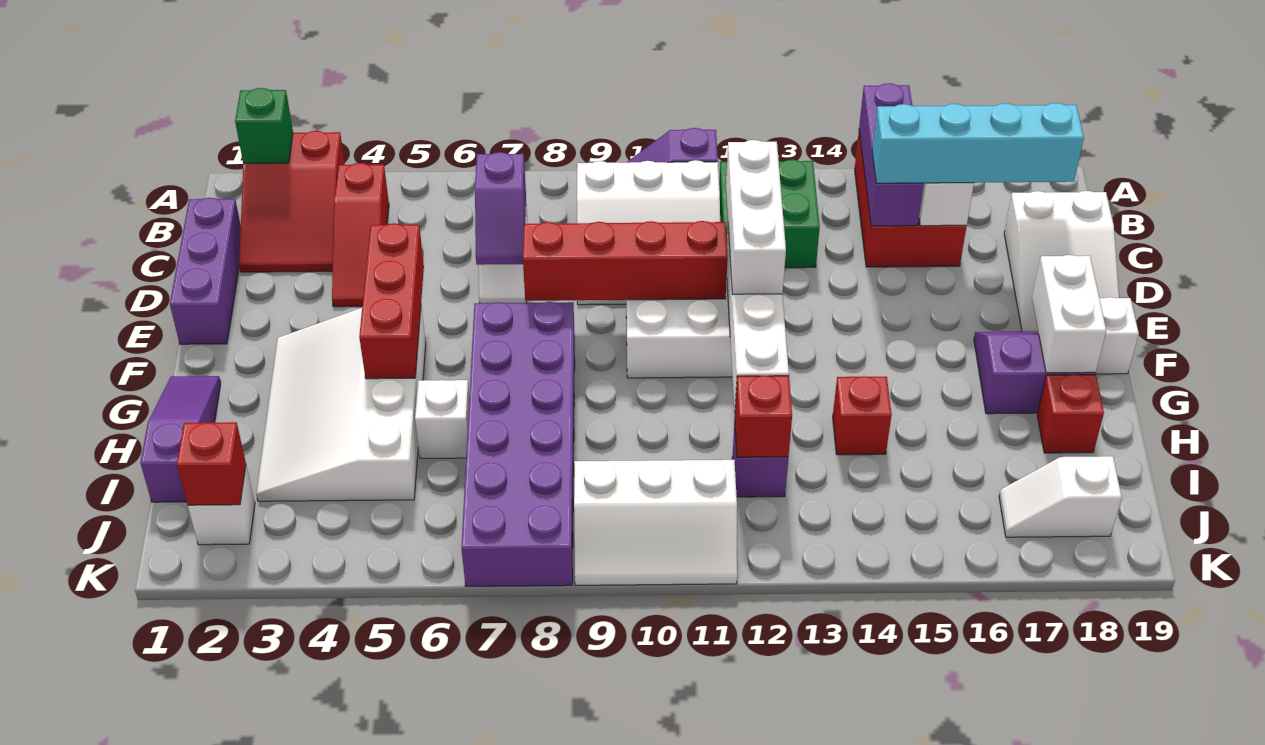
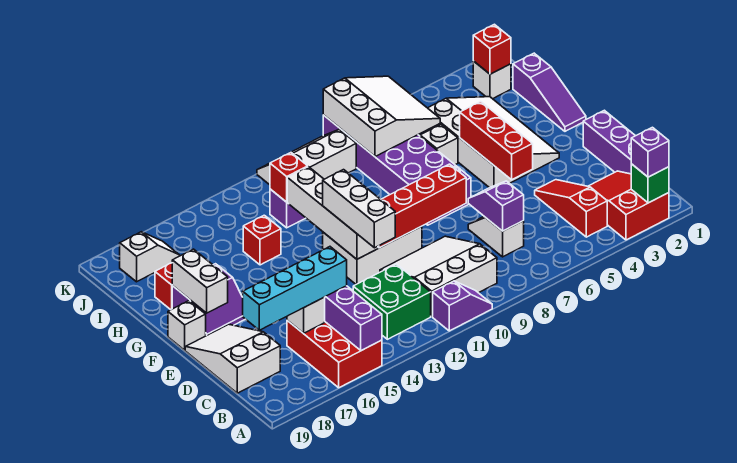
none -> purple 1x1 brick [631,127,669,177]
none -> white 3x3 slope [323,76,440,157]

